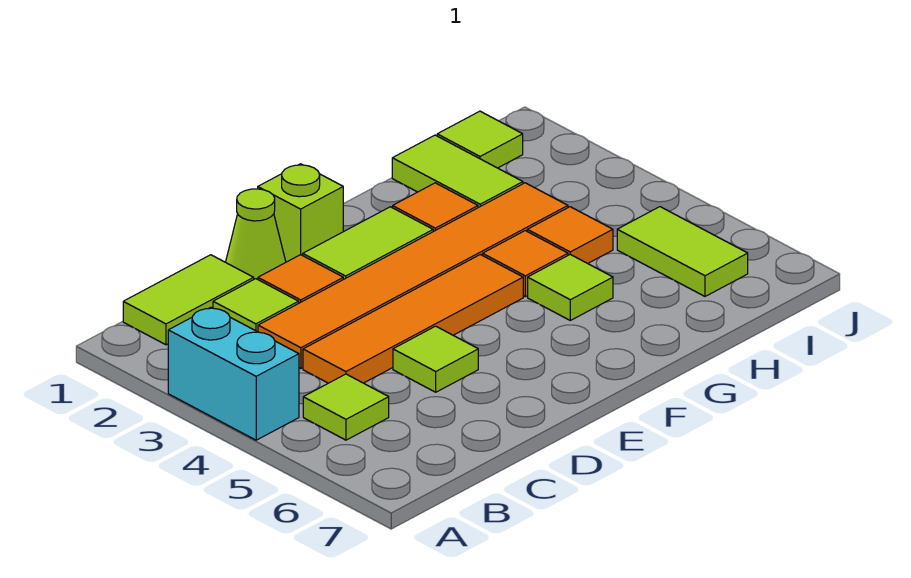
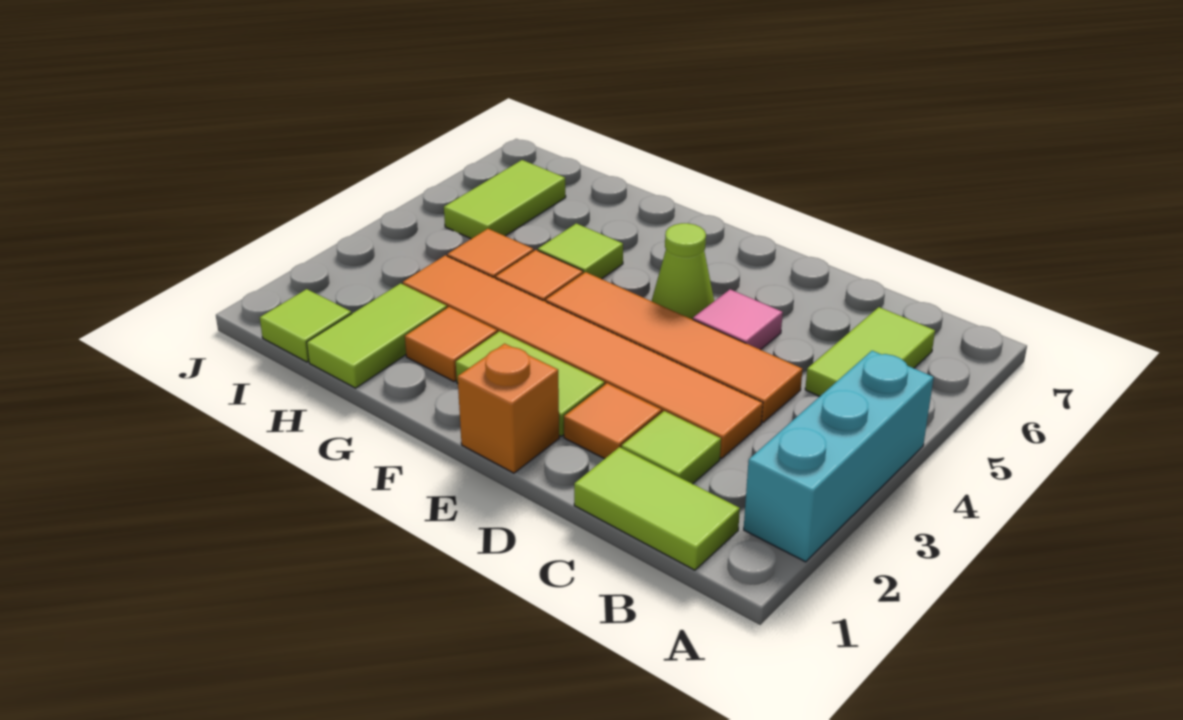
cyan 1x2 brick [168,307,299,440] -> cyan 1x3 brick [744,351,934,562]
lime 1x1 tile [303,374,389,440] -> lime 1x2 tile [805,307,935,396]
lime 1x1 cone [226,189,286,279] -> lime 1x1 cone moved to [652,223,714,320]
lime 1x1 tile [393,326,478,392] -> pink 1x1 tile [693,289,783,350]
lime 1x1 brick [258,164,343,262] -> orange 1x1 brick [458,344,559,473]

